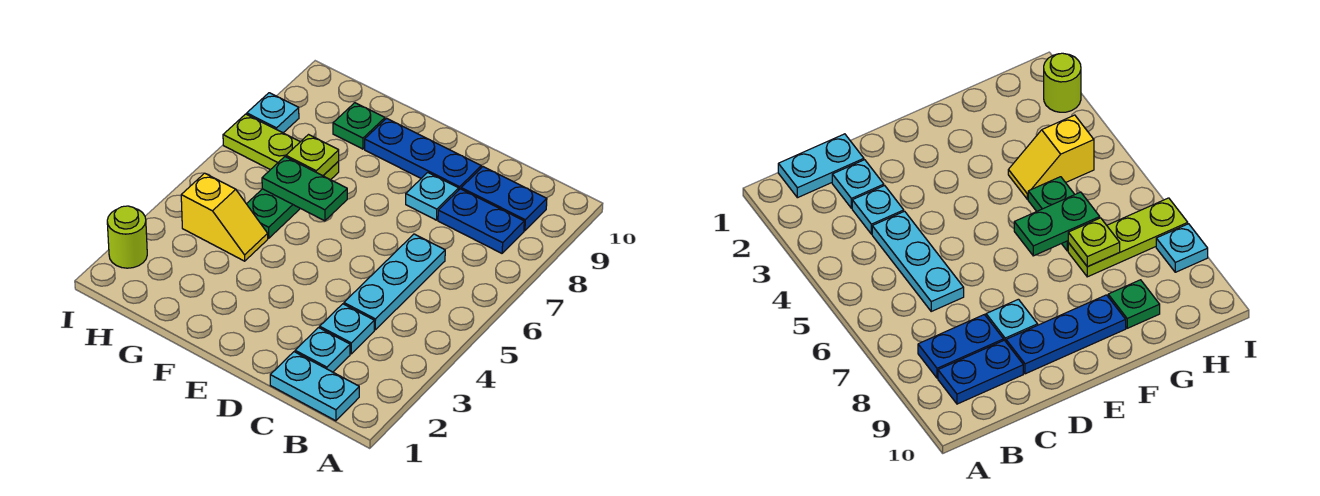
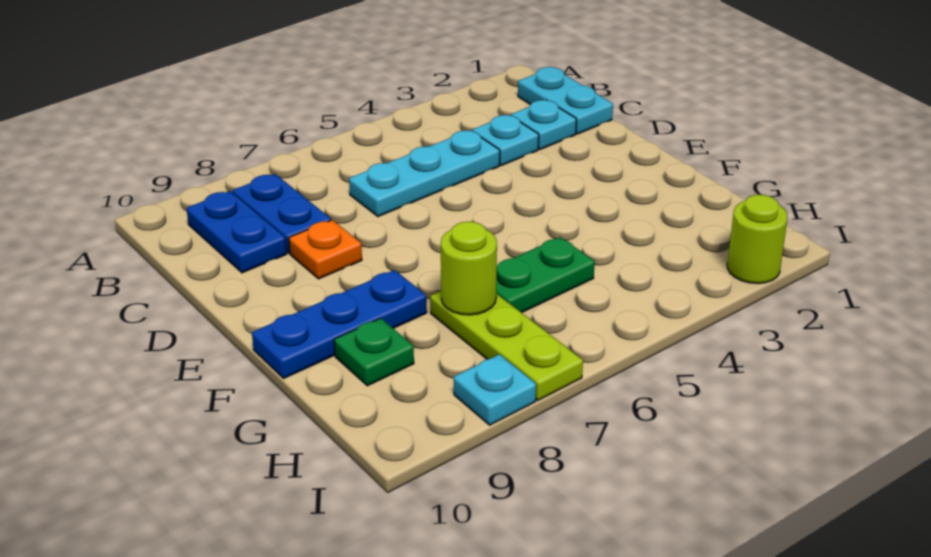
cyan 1x1 plate [406,173,459,220] -> orange 1x1 plate [289,220,362,279]
blue 1x3 plate [365,118,481,189] -> blue 1x3 plate turned to [252,270,427,378]
green 1x2 plate [262,157,347,221] -> none
yellow 1x2 slope [181,173,268,261] -> none
lime 1x1 plate [286,135,339,176] -> lime 1x1 round brick [441,222,497,315]

